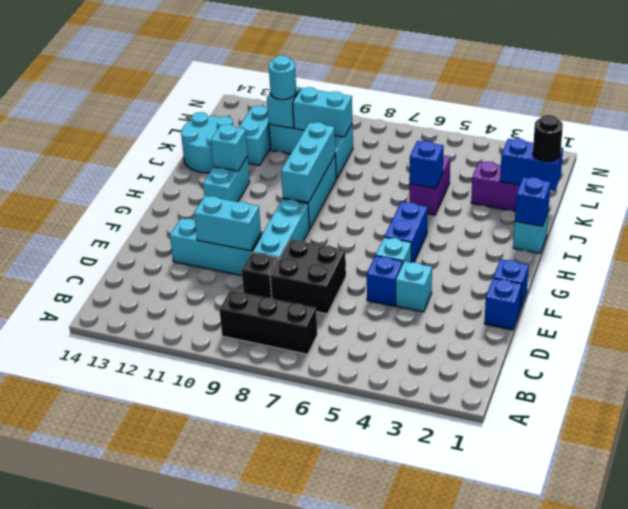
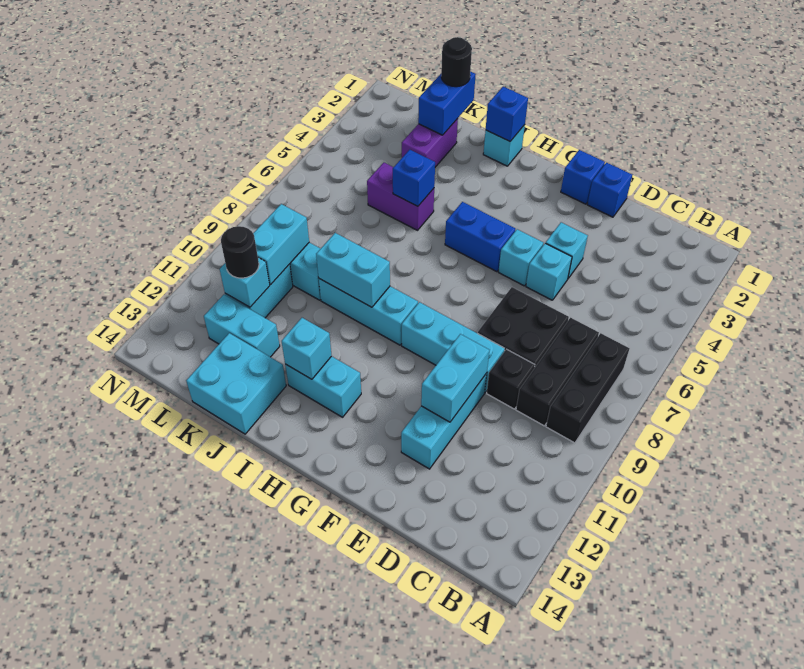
none -> black 1x3 brick [516,318,599,426]
blue 1x1 brick [367,256,403,306] -> cyan 1x1 brick [526,243,572,300]
cyan 1x3 brick [281,122,335,203] -> cyan 1x2 brick [316,233,390,307]
cyan 2x2 round brick [181,112,233,173] -> cyan 2x2 brick [186,333,286,434]
cyan 1x1 round brick [269,56,296,100] -> black 1x1 round brick [221,226,259,278]

